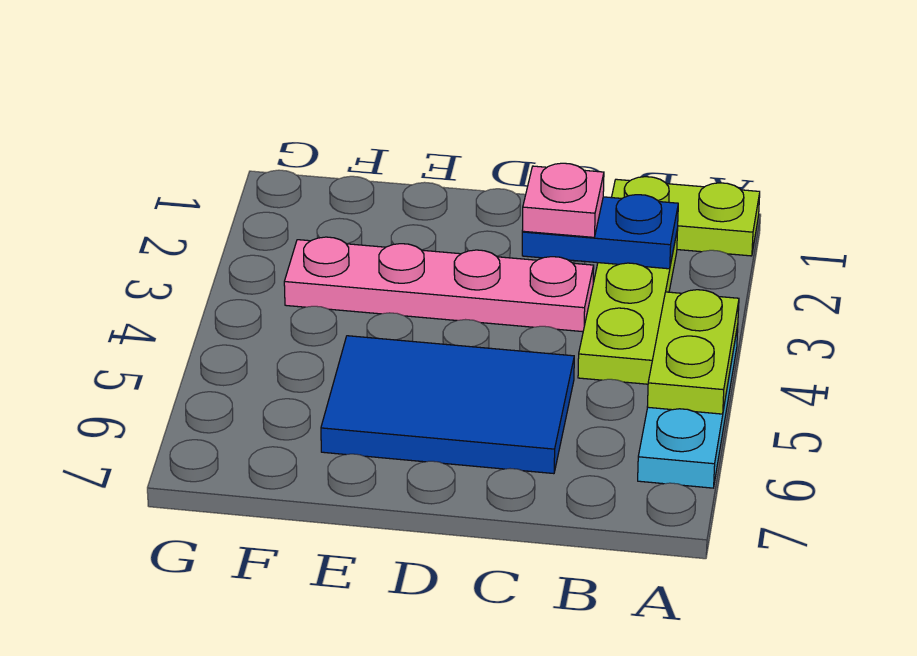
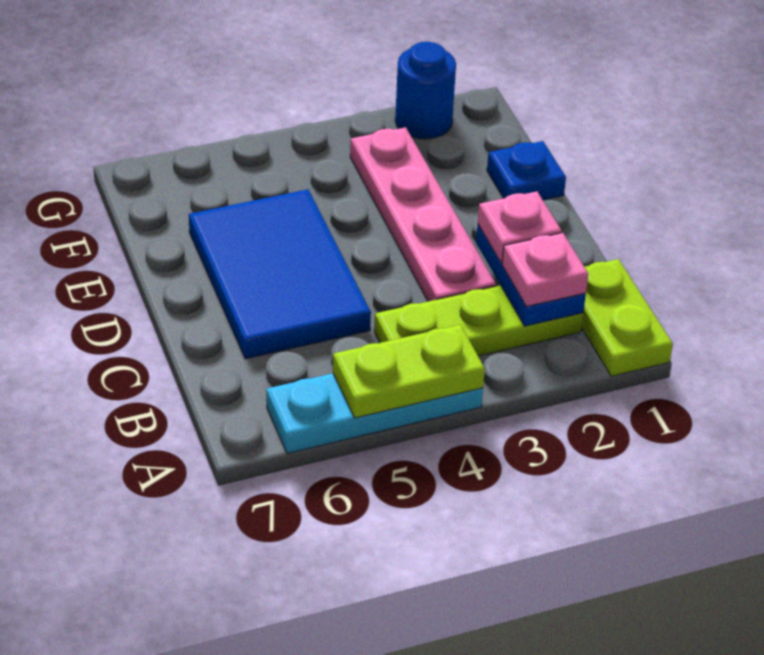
none -> pink 1x1 plate [502,233,588,306]
none -> blue 1x1 plate [487,141,566,200]
none -> blue 1x1 round brick [395,42,456,139]

